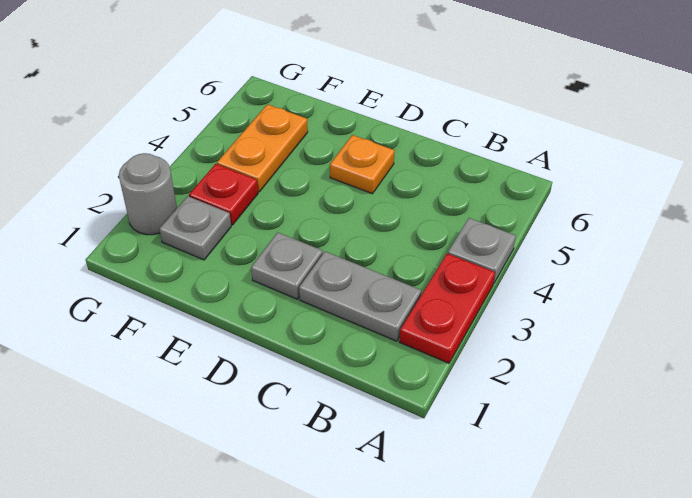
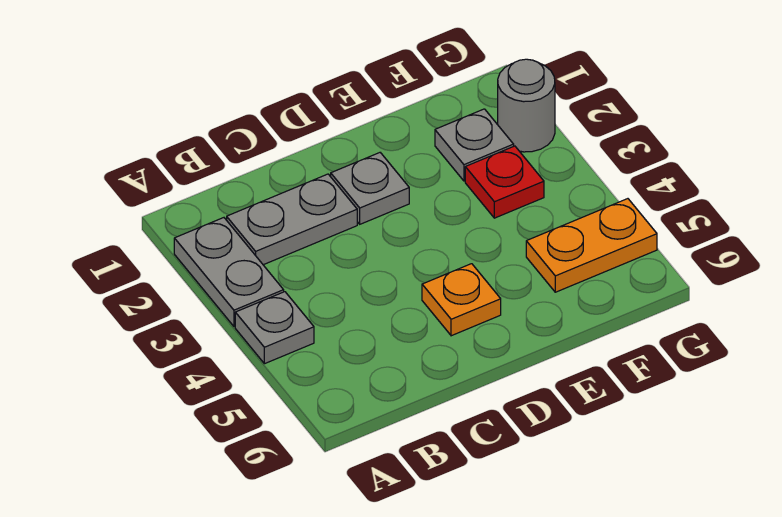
red 1x2 plate [399,254,495,363] -> grey 1x2 plate [174,218,284,327]
orange 1x2 plate [217,104,308,192] -> orange 1x2 plate turned to [526,199,657,292]

